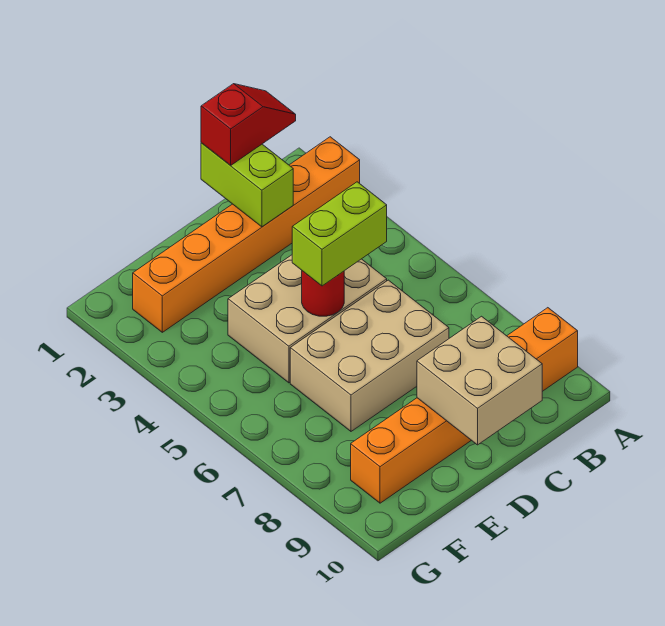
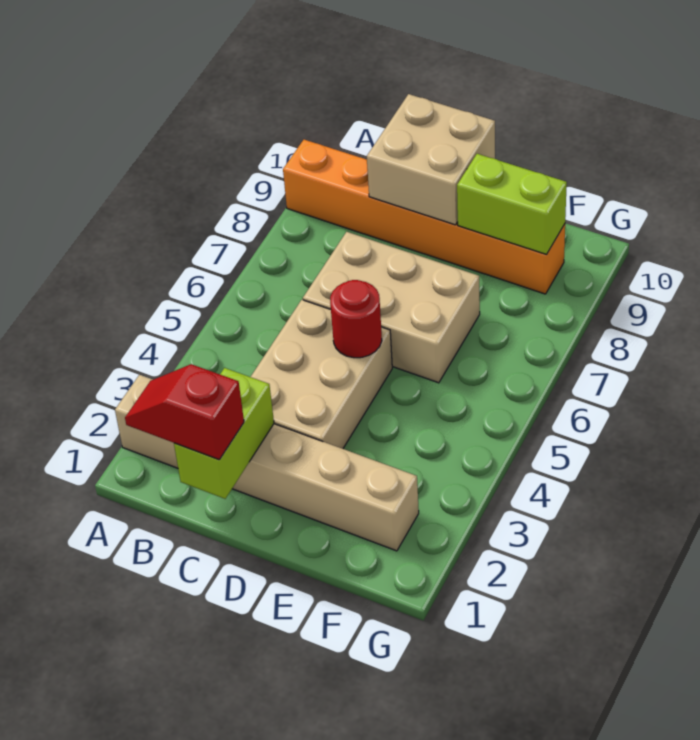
orange 1x6 brick [133,137,360,332] -> tan 1x6 brick [115,375,419,551]
tan 2x3 brick [228,255,387,383] -> tan 2x3 brick turned to [251,300,392,449]
lime 1x2 brick [292,182,387,286] -> lime 1x2 brick moved to [457,154,567,254]

